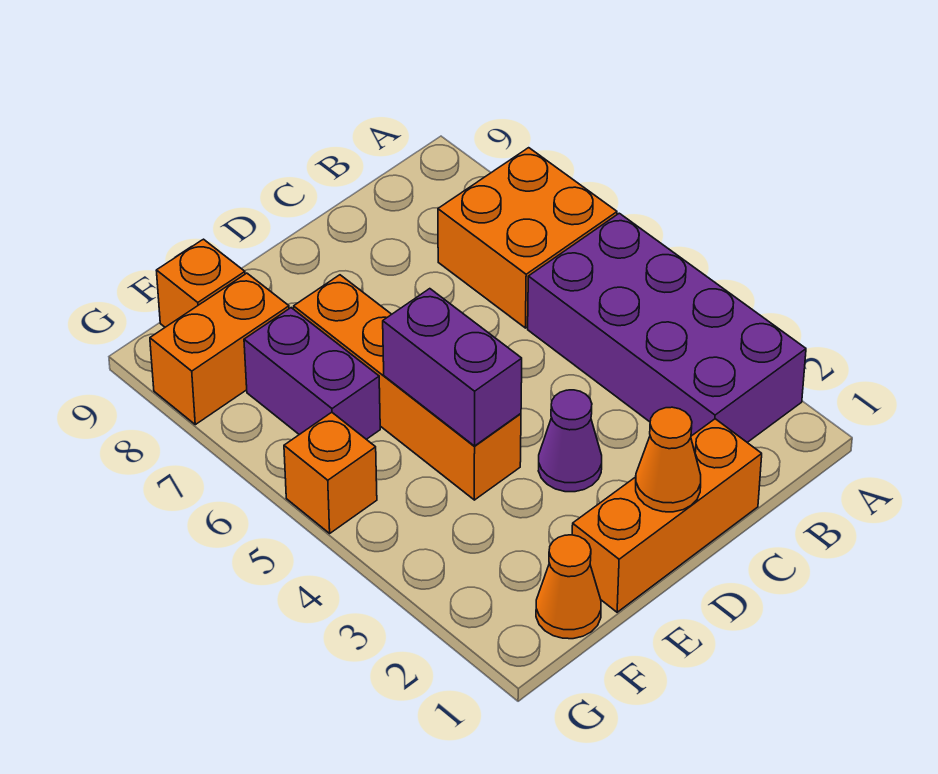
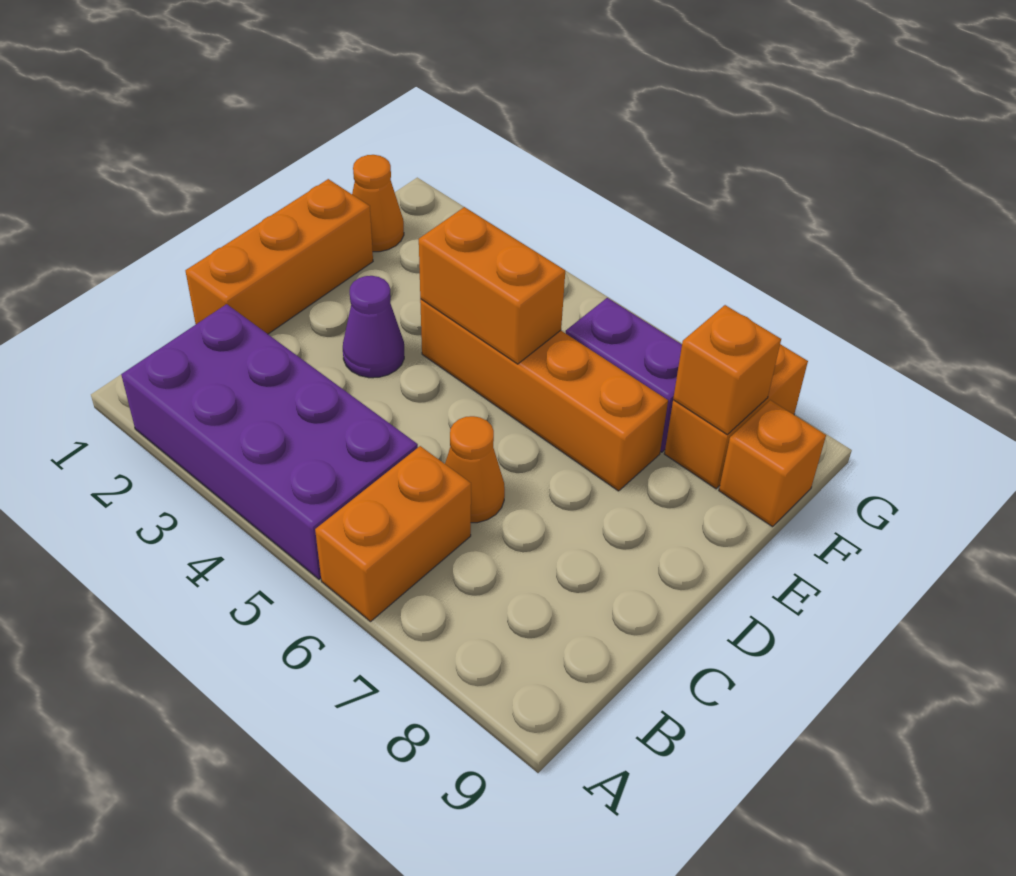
orange 2x2 brick [438,148,617,328] -> orange 1x2 brick [315,446,471,621]
orange 1x1 cone [636,407,701,512] -> orange 1x1 cone moved to [445,416,505,523]
purple 1x2 brick [383,289,522,446] -> orange 1x2 brick [419,207,565,364]
orange 1x1 brick [284,412,377,533] -> orange 1x1 brick moved to [673,305,781,434]

